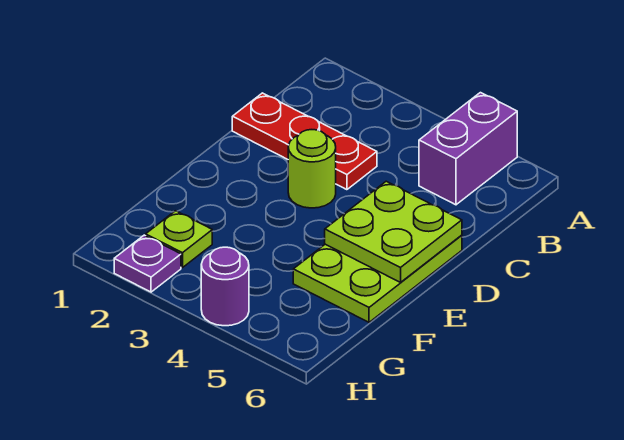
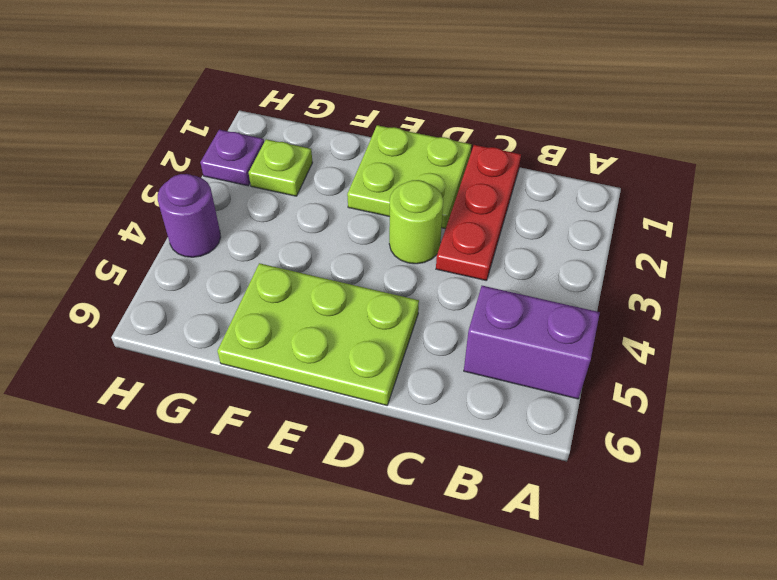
lime 2x2 plate [325,181,462,282] -> lime 2x2 plate moved to [347,125,471,229]

